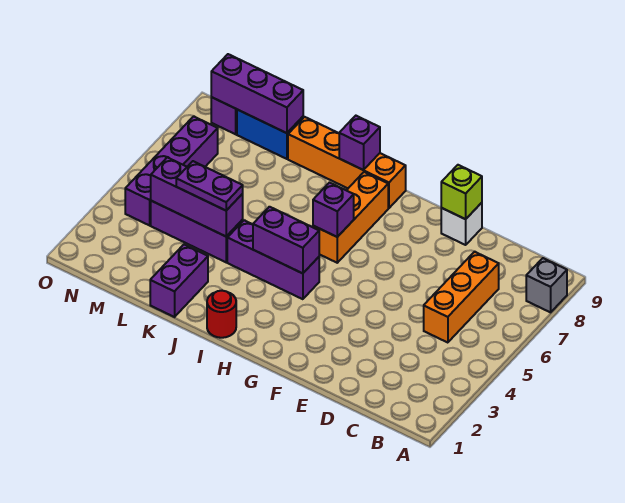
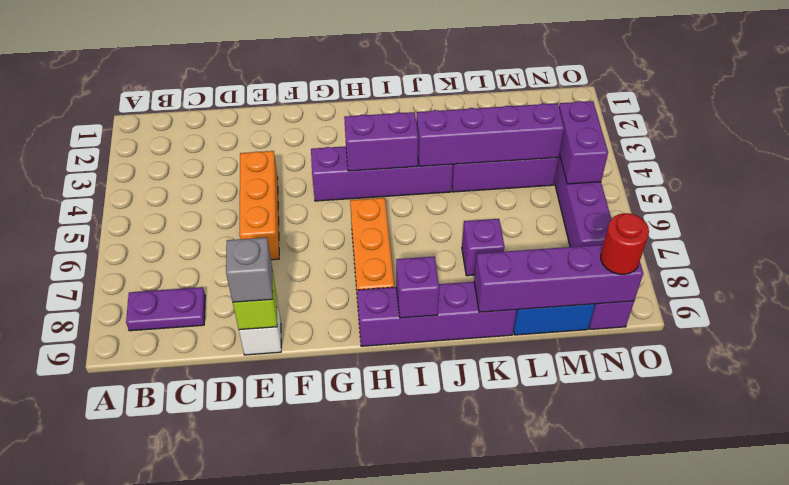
grey 1x1 brick [526,258,567,312] -> grey 1x1 brick moved to [226,238,273,302]
orange 1x3 brick [424,252,499,343] -> orange 1x3 brick moved to [239,151,279,260]
purple 1x3 brick [227,220,319,299] -> purple 1x4 brick [311,146,453,201]
purple 1x1 brick [313,183,354,237] -> purple 1x1 brick moved to [462,219,505,276]
orange 1x4 brick [288,117,406,208] -> purple 1x4 brick [357,282,517,346]
red 1x1 round brick [207,291,236,338] -> red 1x1 round brick moved to [601,213,649,274]
purple 1x2 brick [150,245,208,317] -> purple 1x2 brick moved to [559,101,608,184]
purple 1x3 brick [151,157,243,236] -> purple 1x4 brick [416,103,564,166]
purple 1x2 plate [176,161,243,211] -> purple 1x2 plate moved to [126,287,205,331]
purple 1x3 brick [211,54,303,133] -> purple 1x4 brick [474,245,643,312]

